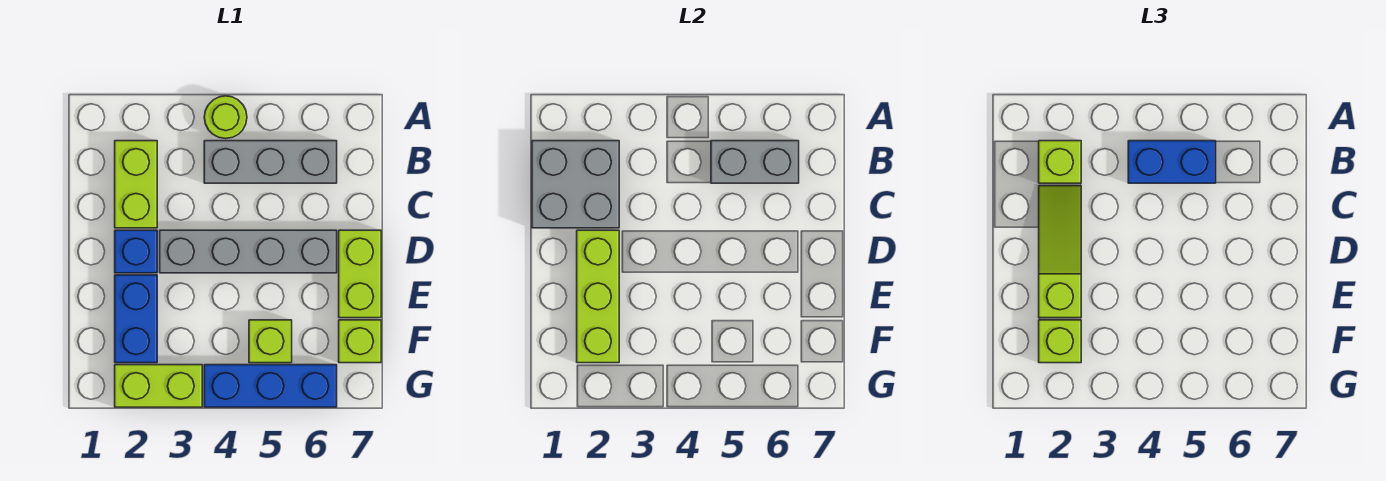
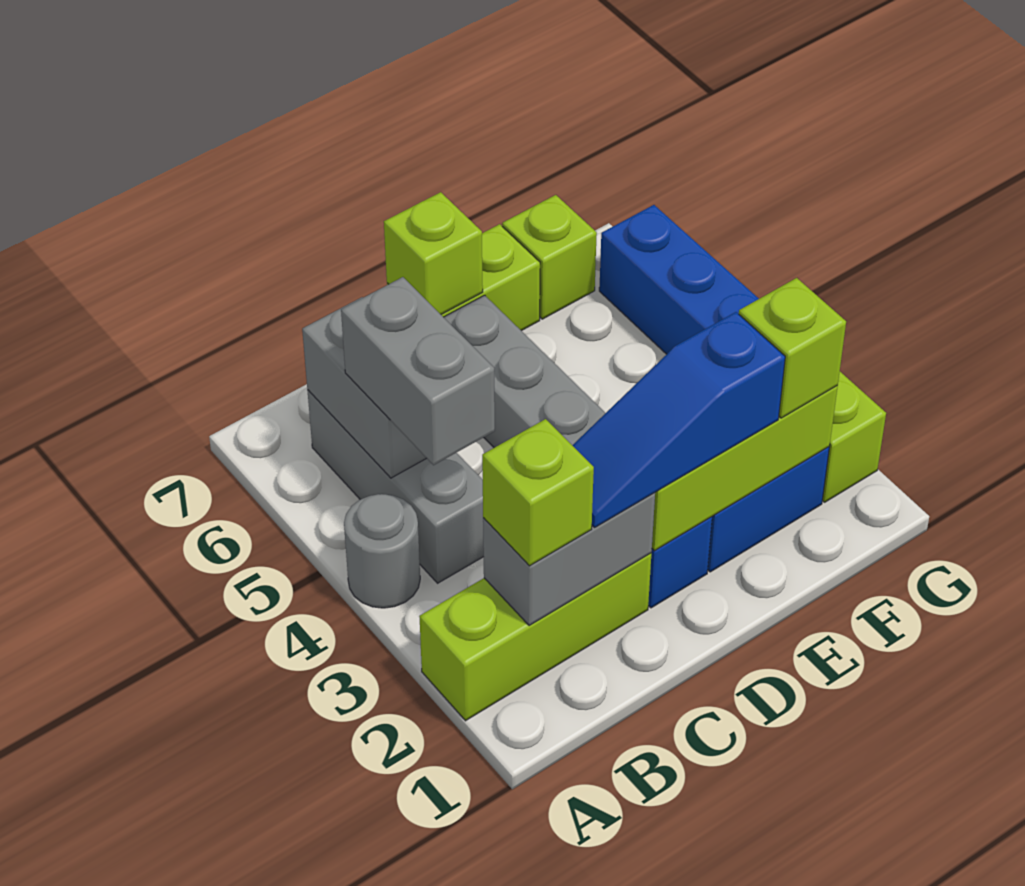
lime 1x1 round brick [204,96,247,139] -> grey 1x1 round brick [344,494,420,608]
grey 2x2 brick [532,141,619,228] -> grey 1x2 brick [483,493,655,626]
lime 1x2 brick [115,141,157,228] -> lime 1x3 brick [419,553,651,721]
blue 1x2 brick [1128,141,1216,183] -> grey 1x2 brick [341,277,495,465]
lime 1x3 slope [1039,186,1081,318] -> blue 1x3 slope [572,312,785,527]
lime 1x1 brick [249,320,292,363] -> lime 1x1 brick moved to [384,192,483,314]

